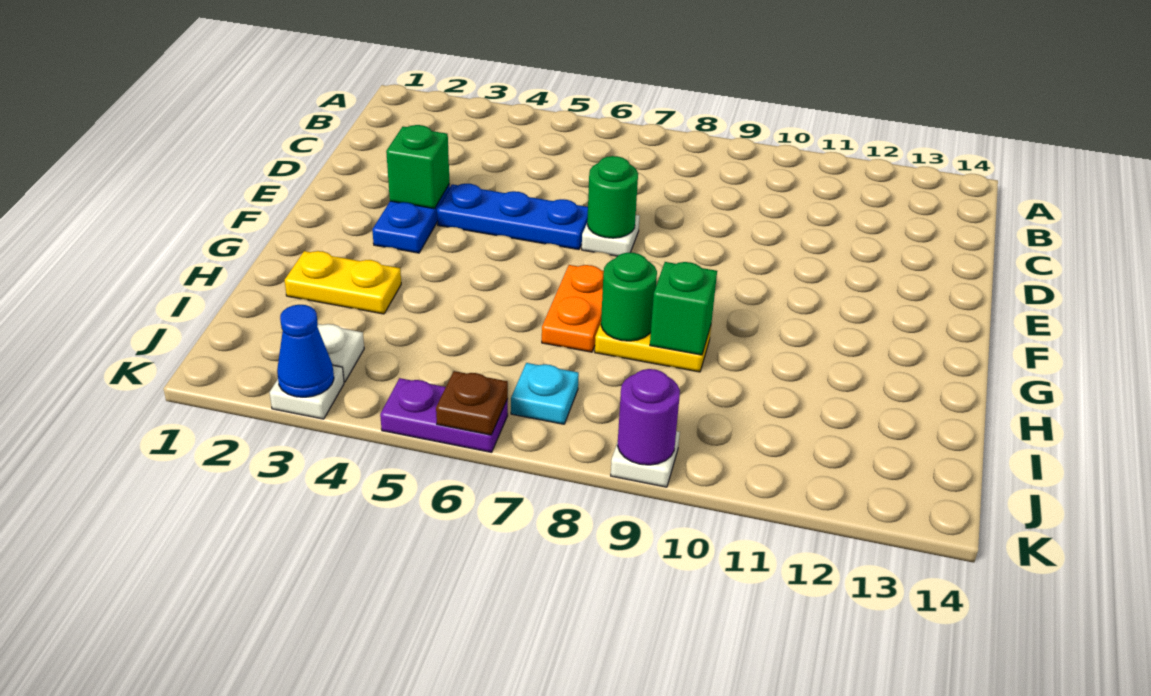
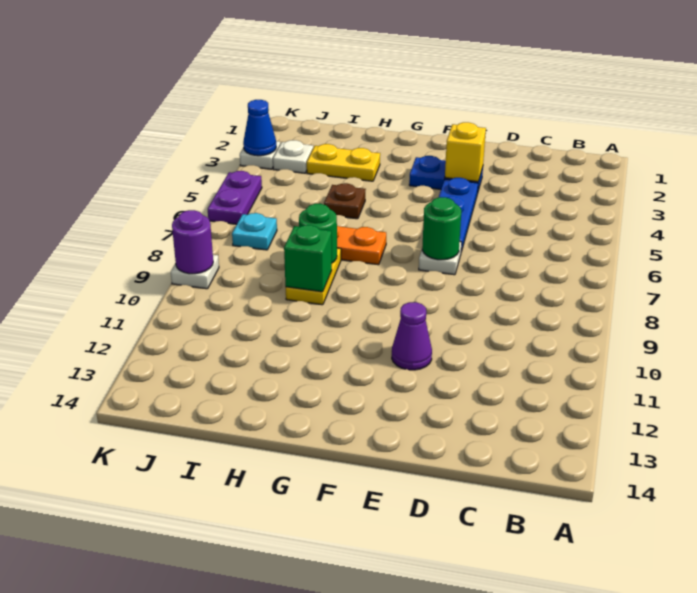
green 1x1 brick [386,125,449,209] -> yellow 1x1 brick [445,122,486,182]
none -> purple 1x1 cone [392,302,432,370]
yellow 1x2 plate [285,251,401,314] -> yellow 1x2 plate turned to [307,144,380,181]
brown 1x1 plate [436,371,508,435] -> brown 1x1 plate moved to [324,183,366,219]

